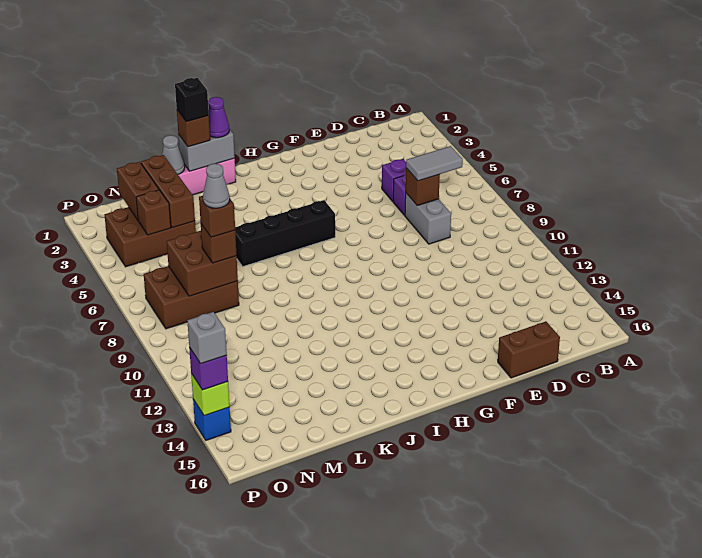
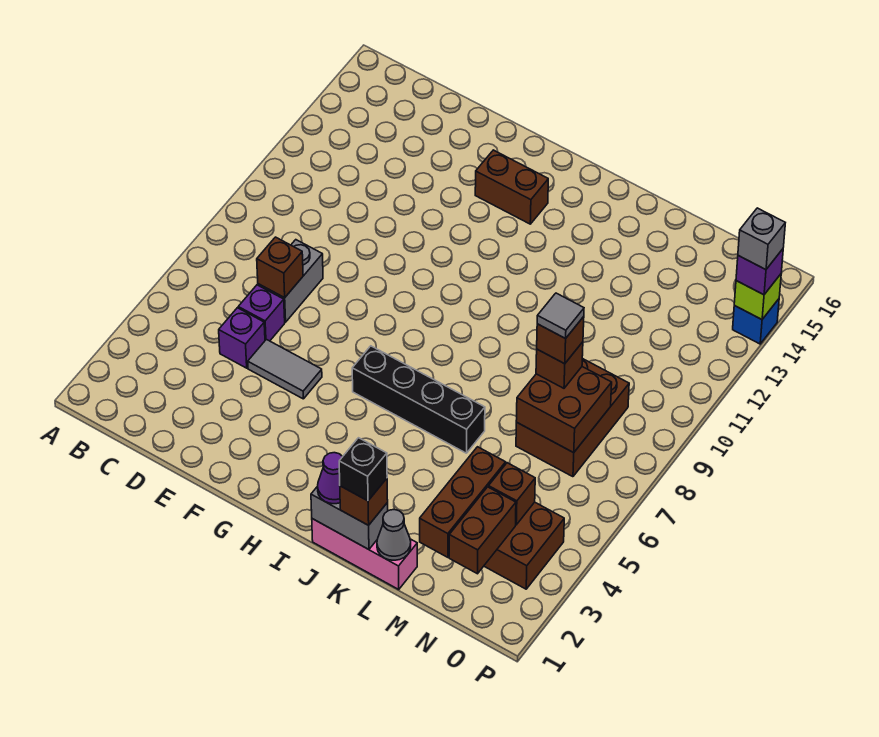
grey 1x2 tile [406,146,463,181] -> grey 1x2 tile moved to [248,339,322,399]
brown 1x2 brick [498,321,560,378] -> brown 1x2 brick moved to [475,150,548,224]
brown 2x3 brick [144,266,239,329] -> brown 2x3 brick turned to [516,358,629,477]
grey 1x1 cone [203,164,230,208] -> grey 1x1 tile [537,293,584,339]

